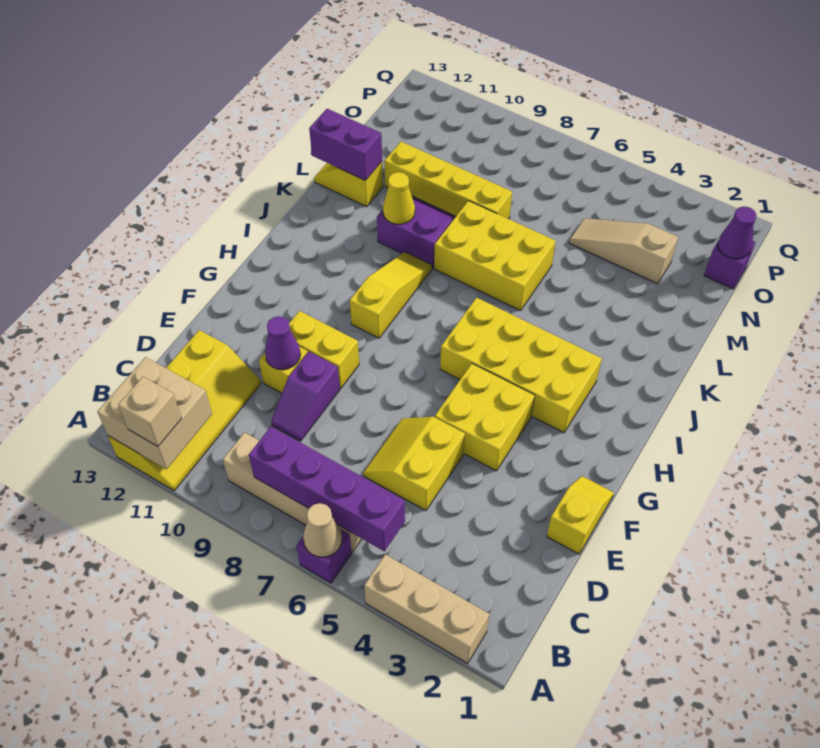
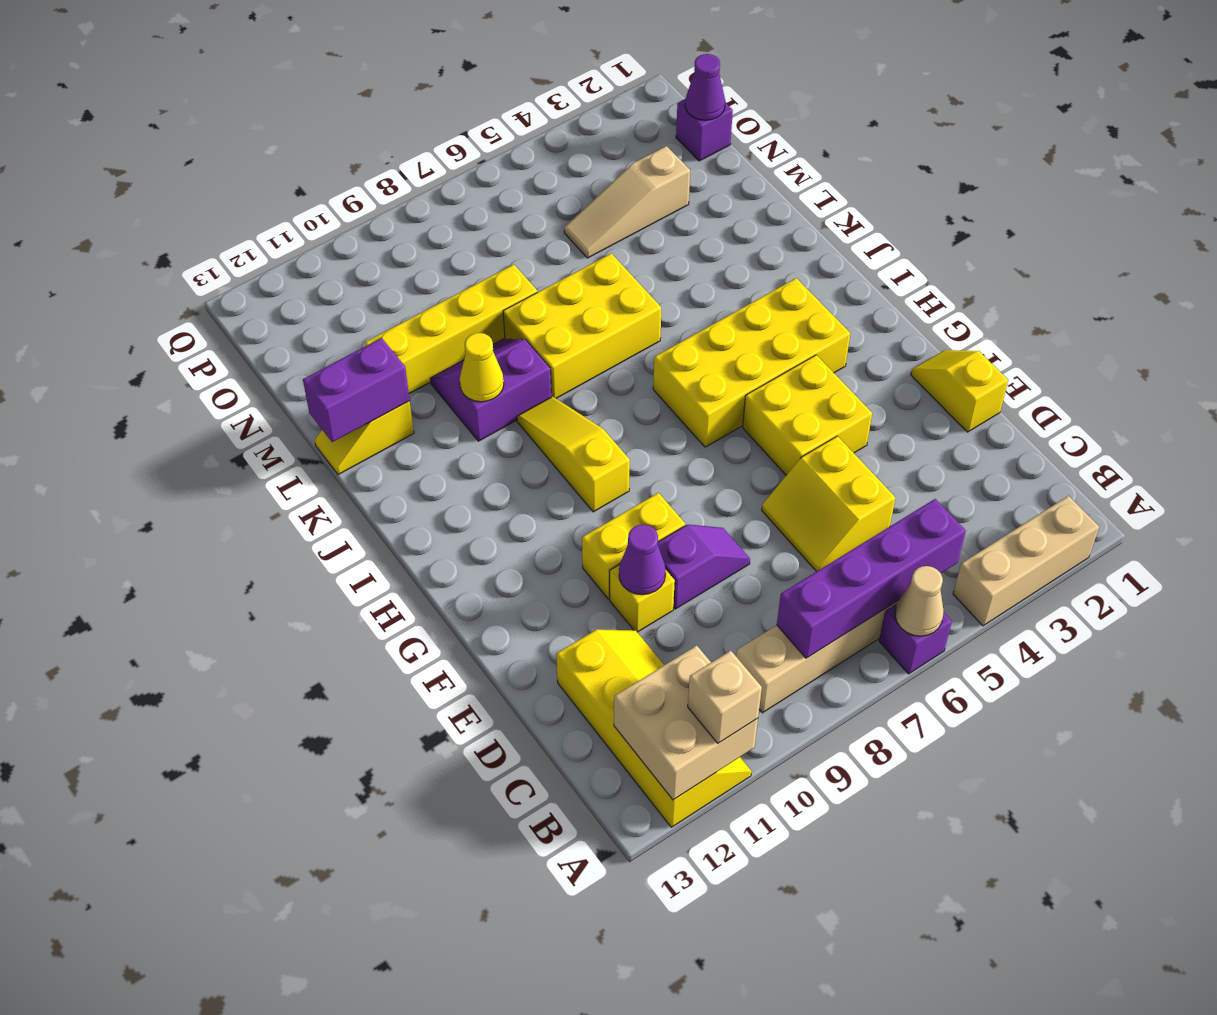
purple 1x2 slope [271,352,340,441] -> purple 1x2 slope turned to [658,524,750,609]

